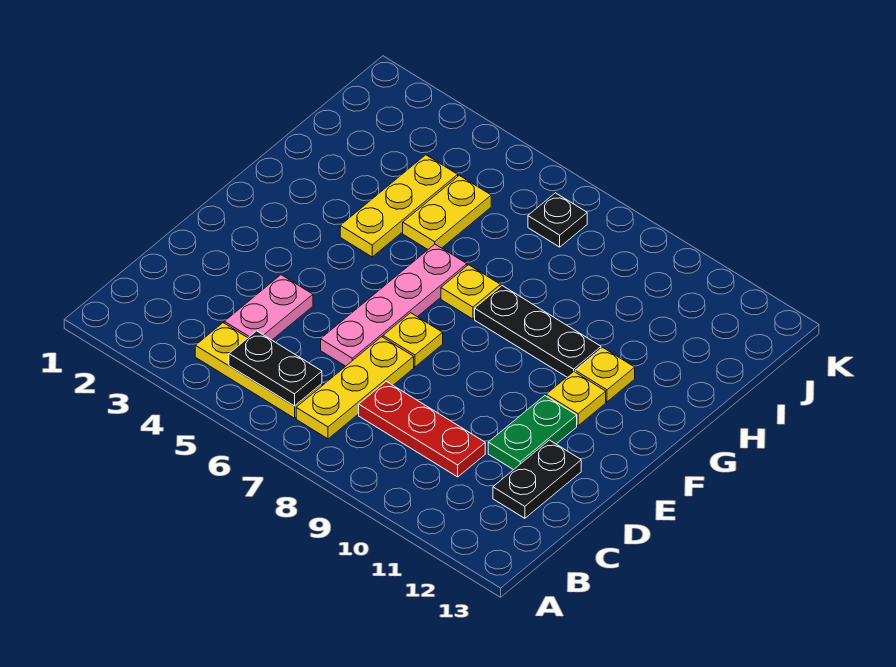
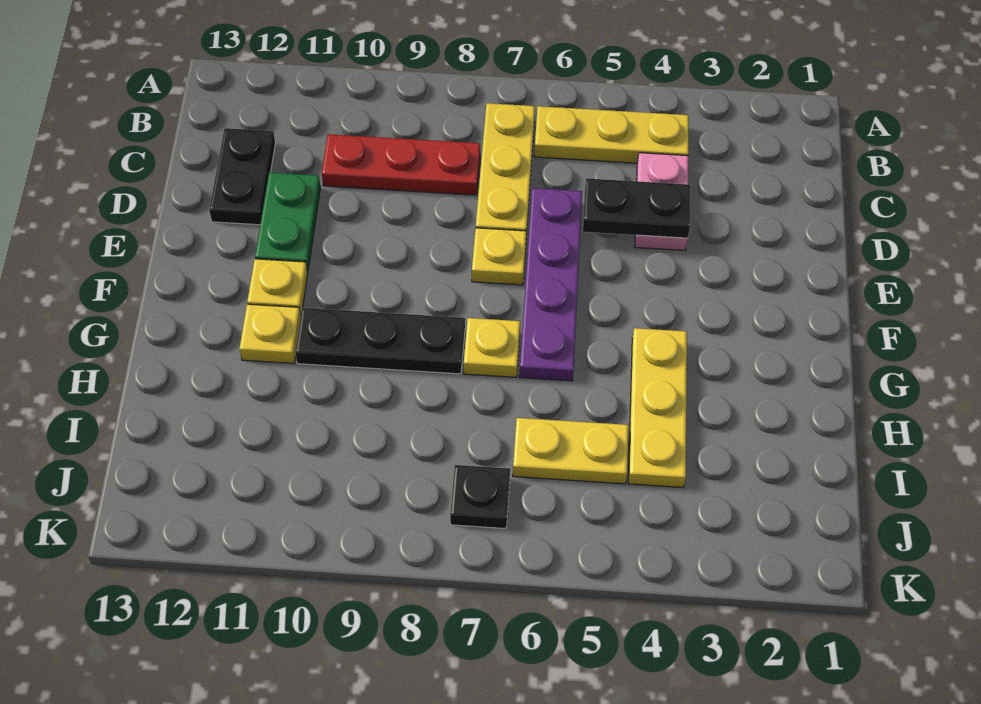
black 1x2 plate [229,331,322,406] -> black 1x2 plate moved to [583,178,690,238]
pink 1x4 plate [321,244,467,366] -> purple 1x4 plate [519,188,582,381]
yellow 1x2 plate [403,176,491,249] -> yellow 1x2 plate turned to [513,418,629,484]

